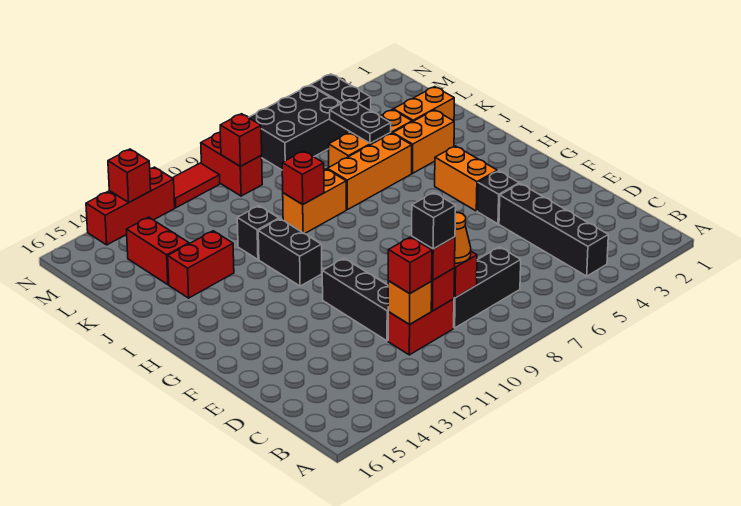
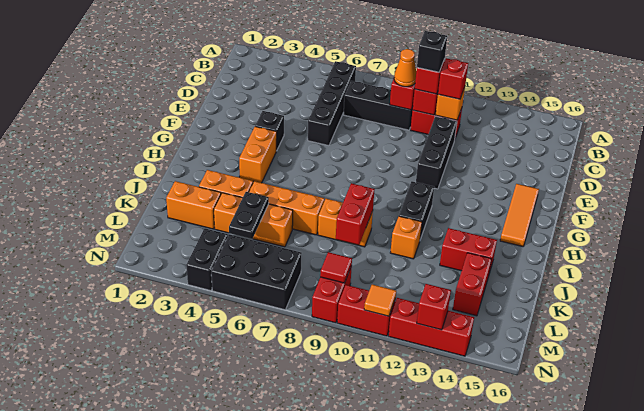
black 1x4 brick [499,184,608,276] -> black 1x4 brick moved to [308,61,356,146]
none -> orange 1x3 tile [500,184,539,246]
red 1x1 brick [282,151,324,204] -> red 1x2 brick [336,183,375,245]
black 1x1 brick [237,206,279,259] -> orange 1x1 brick [390,216,422,259]
red 1x1 brick [220,114,262,166] -> red 1x1 tile [320,252,352,283]
red 1x2 tile [173,163,220,208] -> red 1x2 brick [337,285,396,336]
none -> orange 1x1 tile [364,285,396,316]

